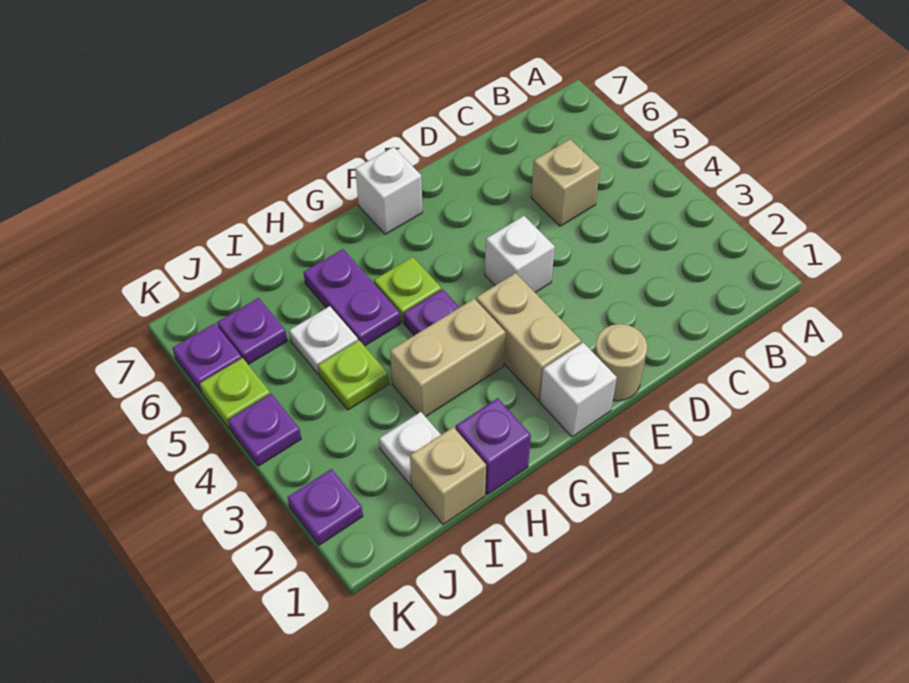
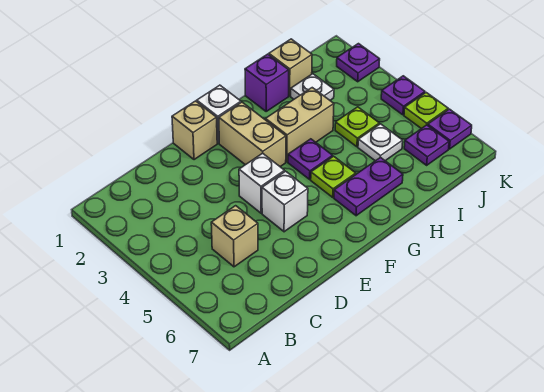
tan 1x1 round brick [594,324,647,401] -> tan 1x1 brick [172,101,217,160]
white 1x1 brick [355,147,422,234] -> white 1x1 brick moved to [262,171,308,232]
purple 1x2 plate [304,249,401,346] -> purple 1x2 plate turned to [334,157,403,216]

